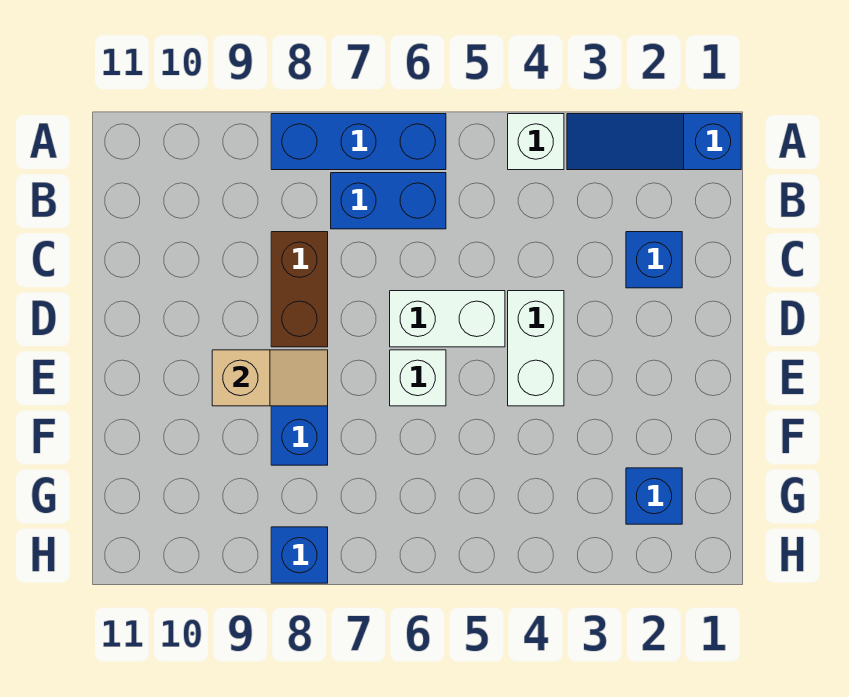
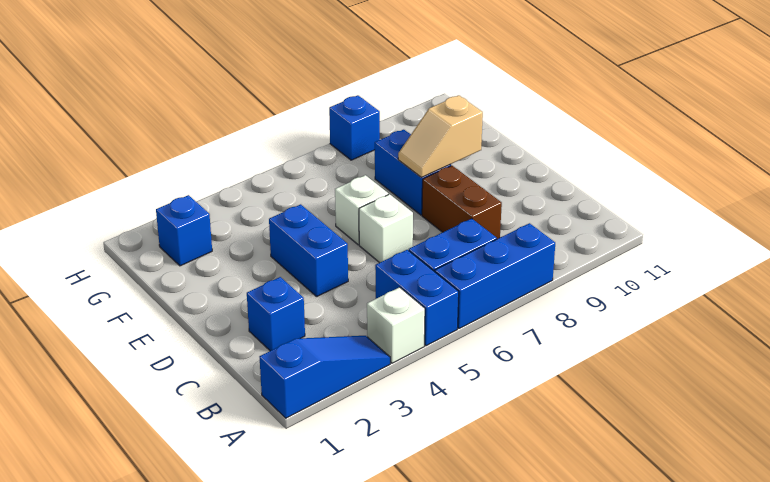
none -> blue 1x2 brick [375,250,459,346]
white 1x2 brick [508,291,564,406] -> blue 1x2 brick [269,204,348,296]
white 1x2 brick [390,291,505,347] -> white 1x1 brick [359,194,413,263]

